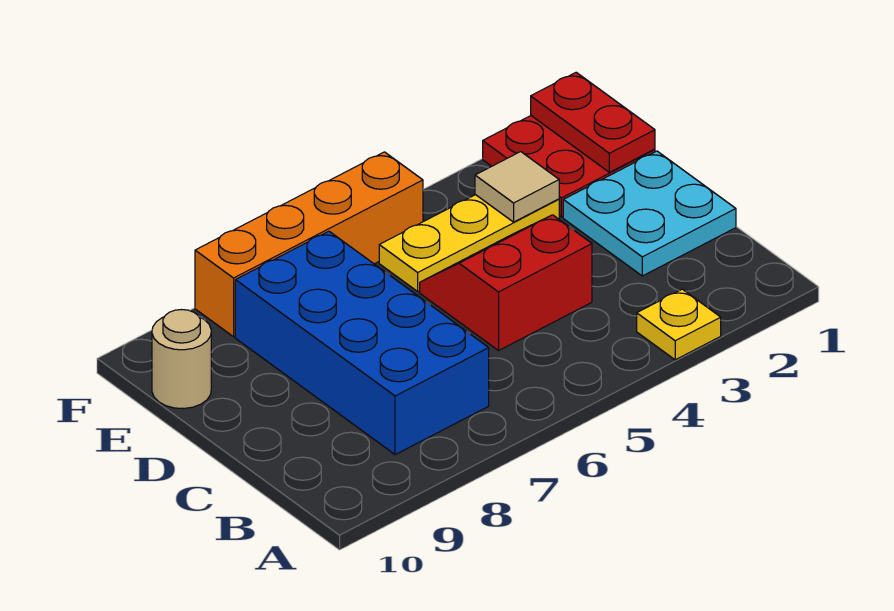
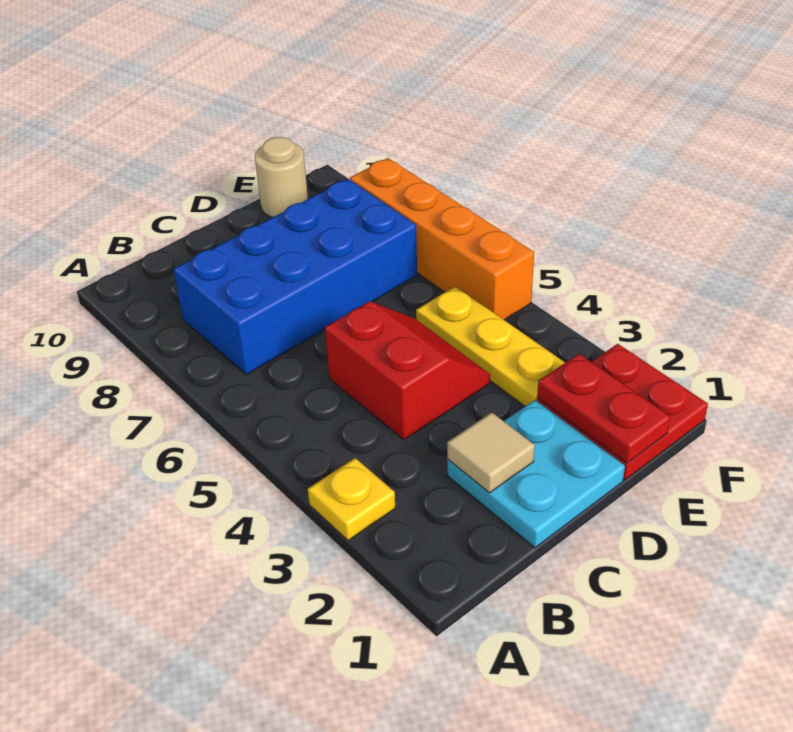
red 1x2 plate [531,72,655,172] -> red 1x2 plate turned to [537,354,670,463]
tan 1x1 tile [475,152,559,222] -> tan 1x1 tile moved to [447,412,535,493]

